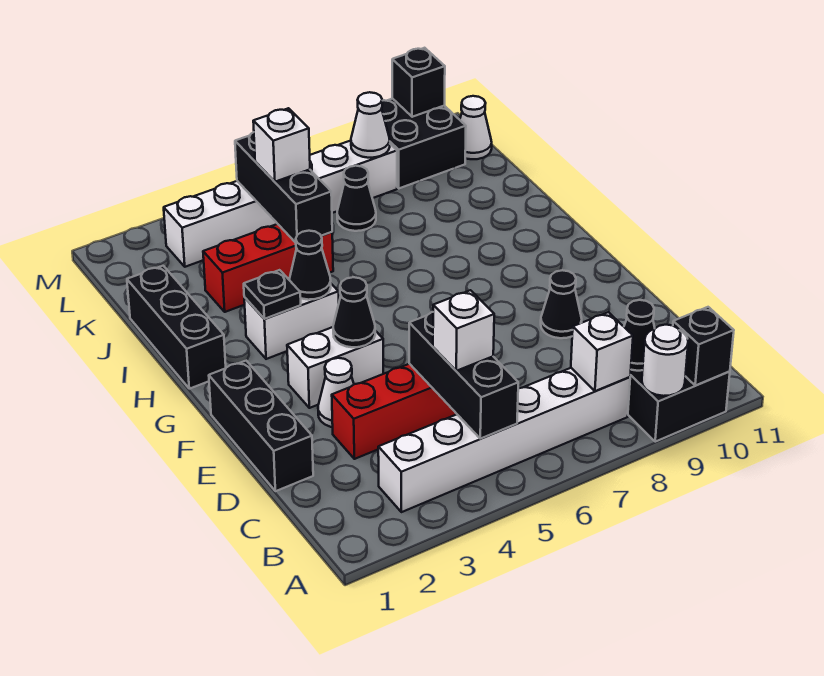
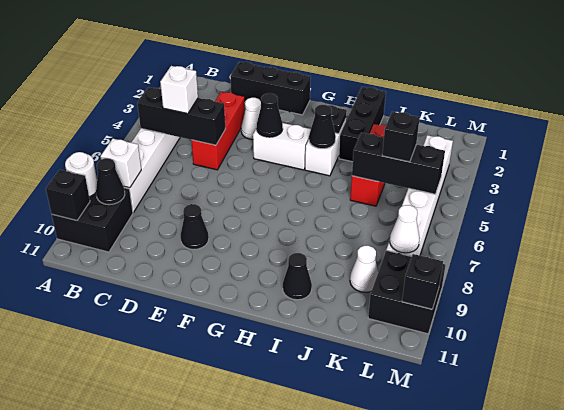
white 1x2 brick [287,327,383,408] -> white 1x2 brick turned to [253,123,311,170]
black 1x3 brick [127,266,226,389] -> black 1x3 brick turned to [339,87,386,162]
white 1x1 brick [253,108,310,182] -> black 1x1 brick [382,112,420,162]
black 1x1 cone [337,166,376,231] -> black 1x1 cone moved to [283,253,312,300]
white 1x1 cone [460,96,492,159] -> white 1x1 cone moved to [350,246,378,292]

